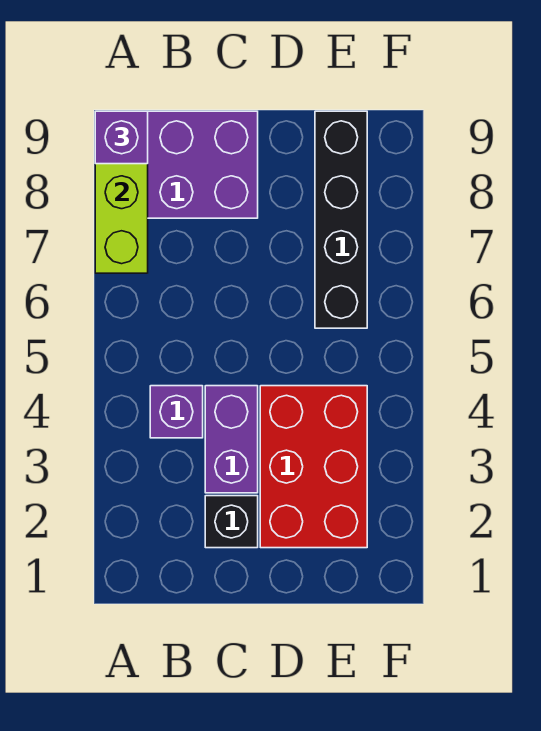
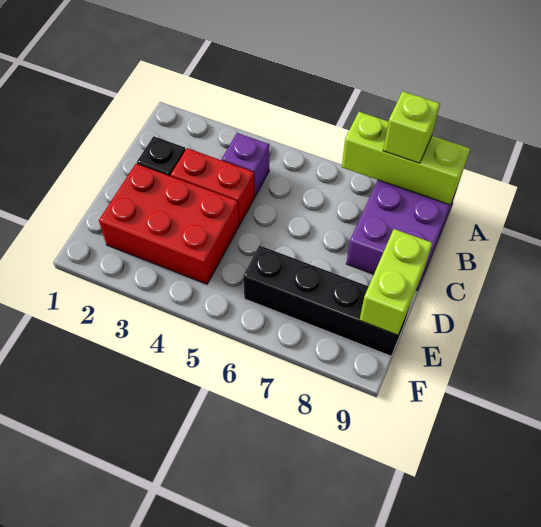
none -> lime 1x1 brick [383,91,440,163]
purple 1x1 brick [95,111,148,164] -> none
purple 1x2 brick [205,386,258,493] -> red 1x2 brick [171,148,255,225]
none -> lime 1x2 brick [360,229,432,335]

